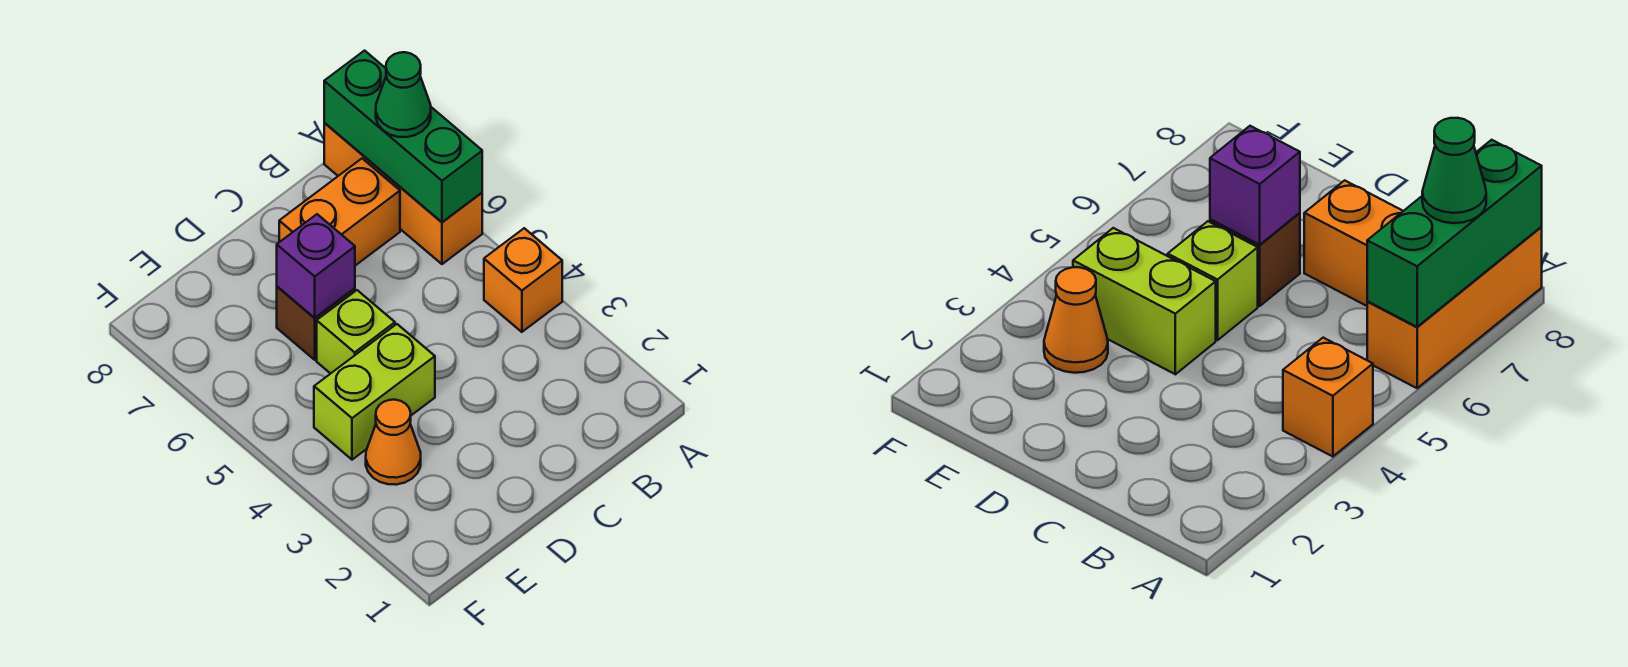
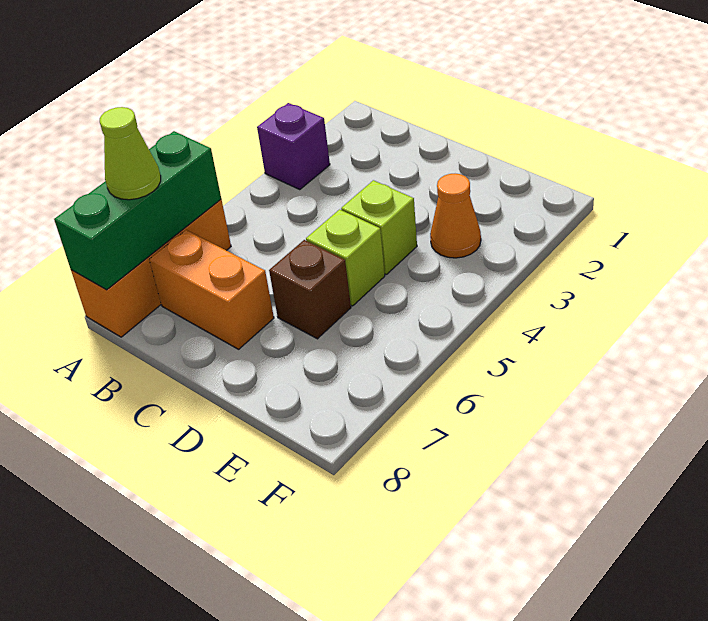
orange 1x1 brick [484,228,562,332] -> none
green 1x1 cone [376,52,431,137] -> lime 1x1 cone [100,107,161,200]
lime 1x2 brick [314,324,435,460] -> lime 1x1 brick [341,180,417,274]
purple 1x1 brick [277,214,355,318] -> purple 1x1 brick moved to [257,103,330,190]

